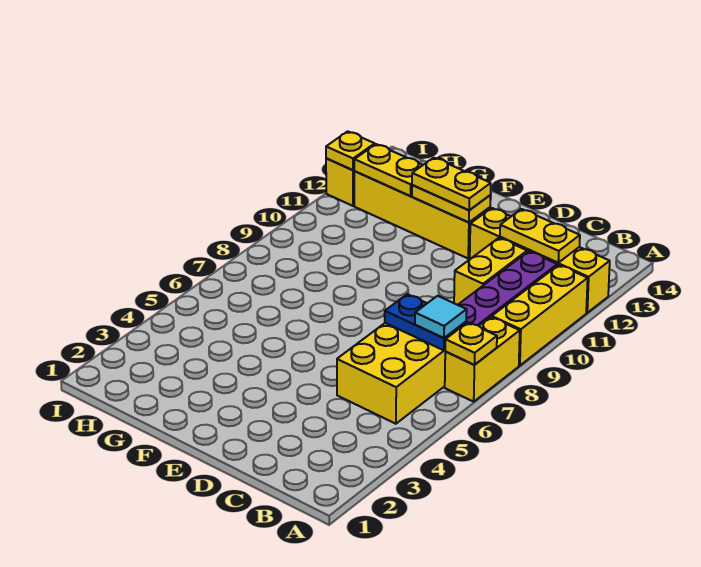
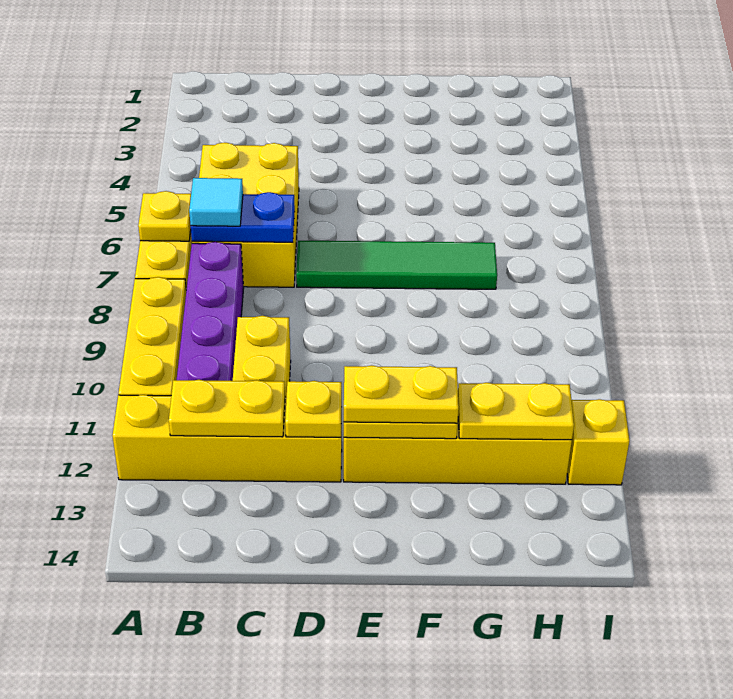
none -> green 1x4 tile [296,241,497,289]
yellow 1x1 plate [326,131,375,170] -> yellow 1x1 plate moved to [285,381,342,437]

